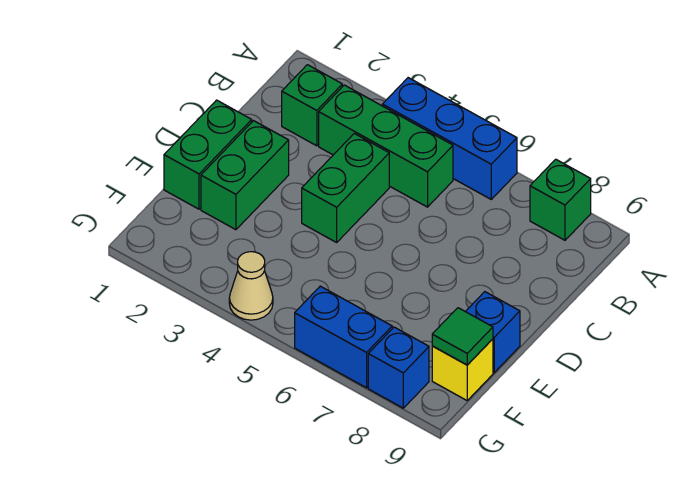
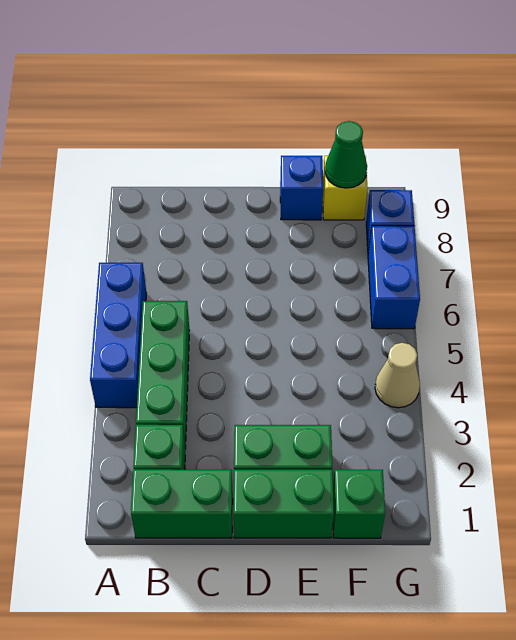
green 1x1 brick [530,159,591,240] -> green 1x1 brick moved to [333,470,385,538]
green 1x2 brick [302,134,389,242] -> green 1x2 brick moved to [131,469,233,538]
green 1x1 tile [432,308,493,365] -> green 1x1 cone [325,121,367,188]

